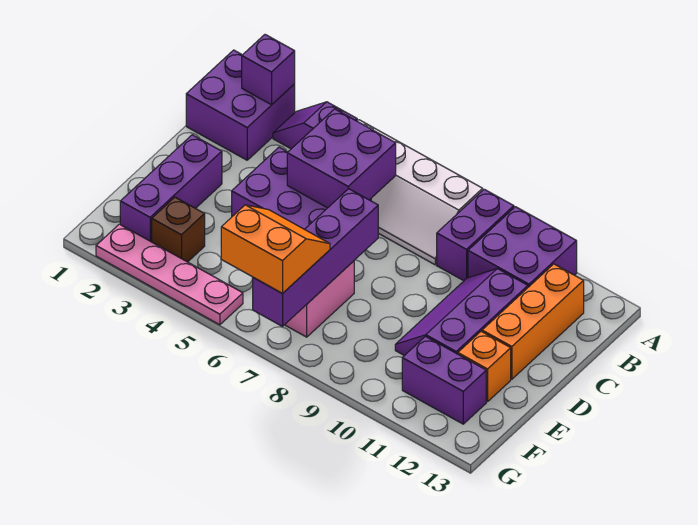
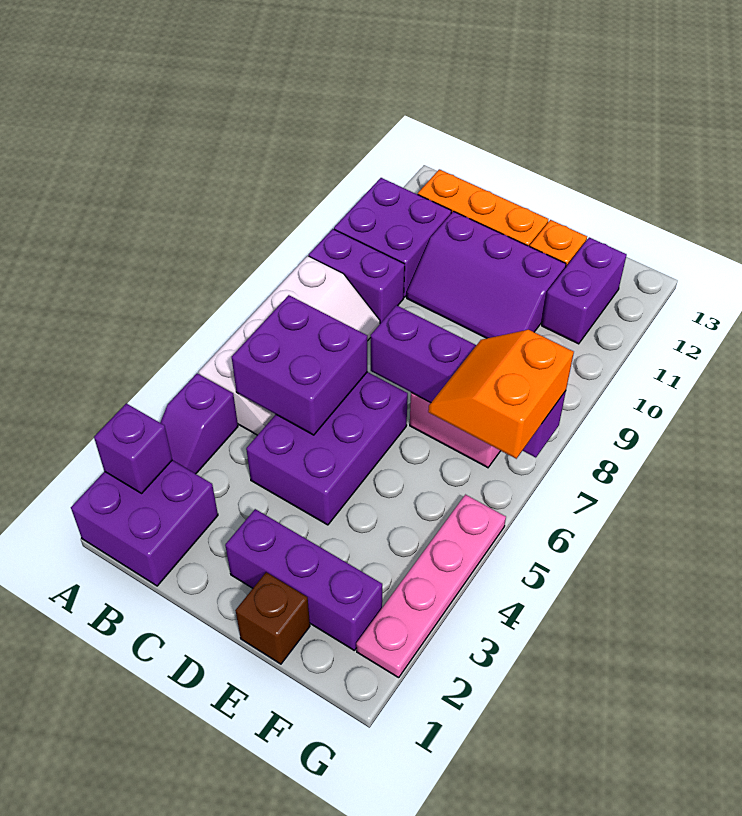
brown 1x1 brick [152,197,205,262] -> brown 1x1 brick moved to [235,572,310,664]

